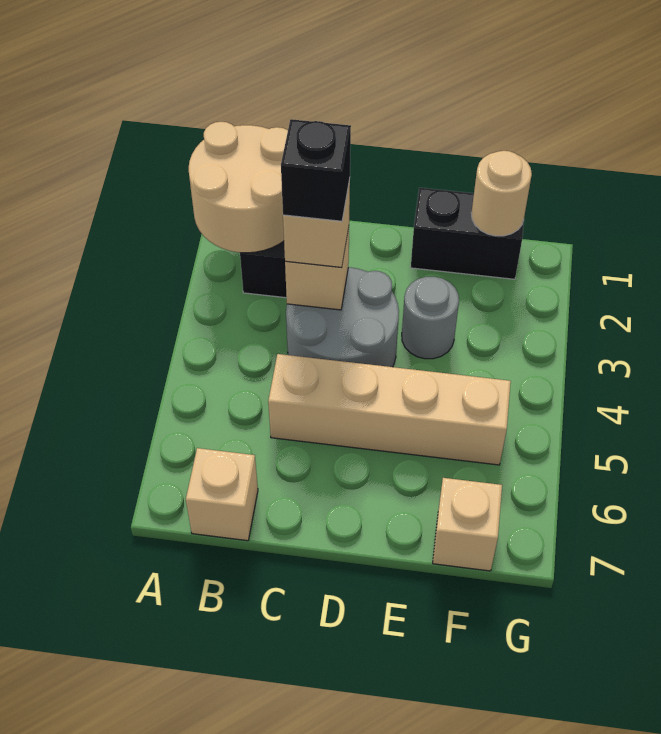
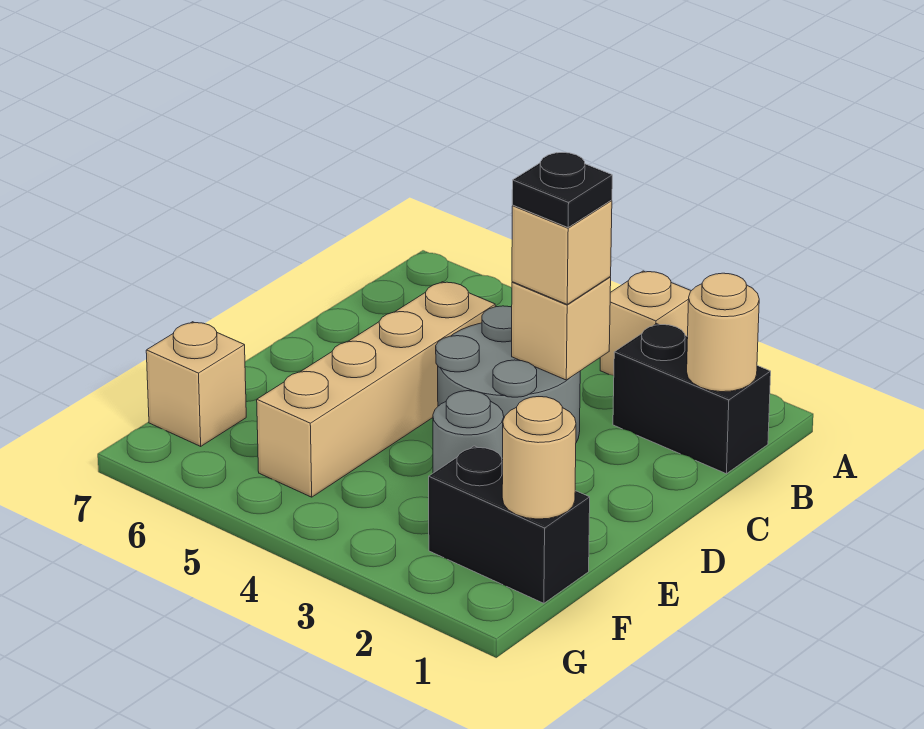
tan 2x2 round brick [189,122,288,253] -> tan 1x1 round brick [687,273,759,392]
tan 1x1 brick [186,448,258,541] -> tan 1x1 brick moved to [600,271,691,376]
black 1x1 brick [281,119,351,221] -> black 1x1 plate [512,153,612,227]
black 1x2 brick [411,188,524,279] -> black 1x2 brick turned to [429,446,590,603]

